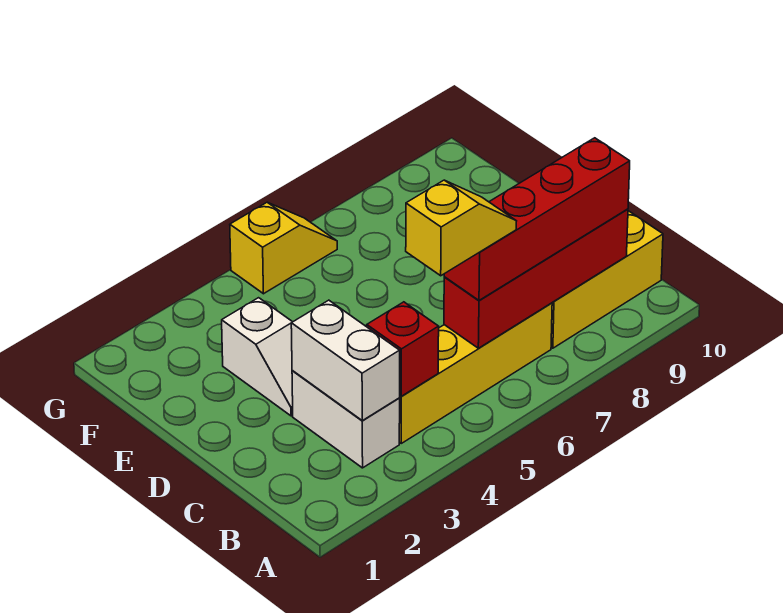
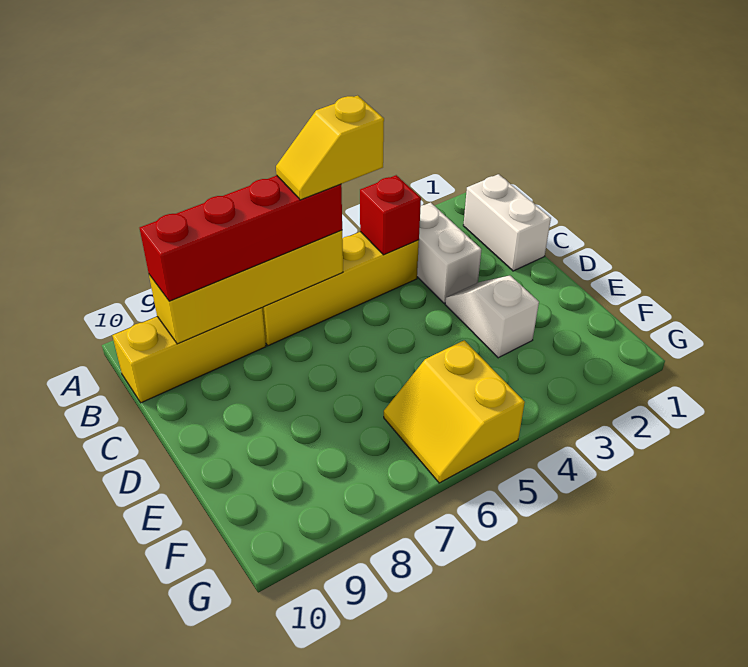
white 1x2 brick [291,300,400,421] -> white 1x2 brick moved to [463,174,551,271]
red 1x4 brick [444,209,628,348] -> yellow 1x4 brick [149,230,343,344]
yellow 1x2 slope [230,202,337,294] -> yellow 2x2 slope [384,340,525,483]

